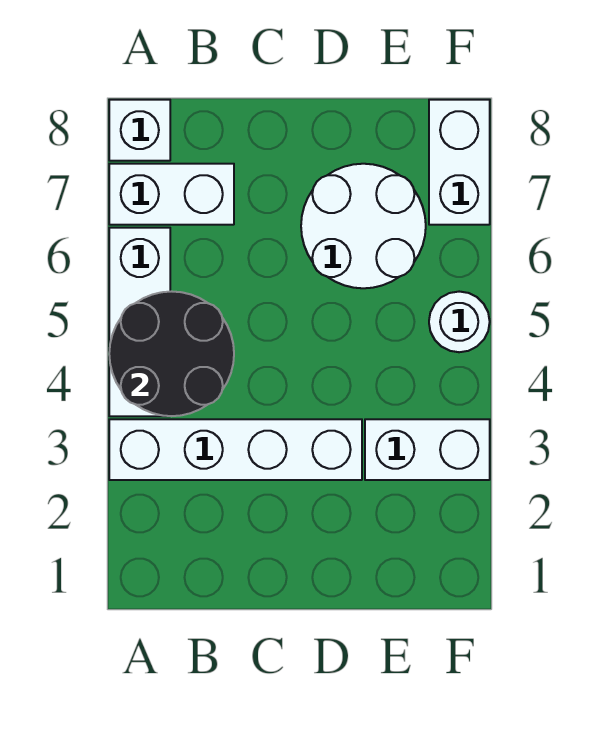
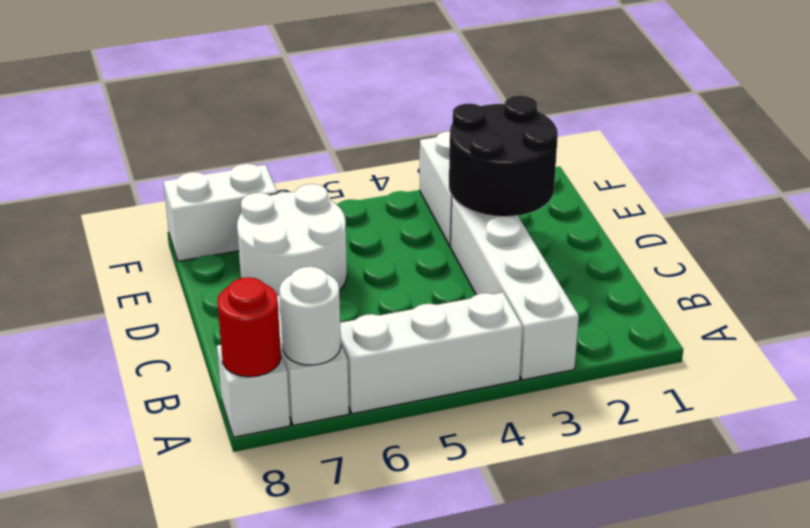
black 2x2 round brick [109,291,234,416] -> black 2x2 round brick moved to [449,96,558,217]
none -> red 1x1 round brick [217,277,281,377]
white 1x1 round brick [429,292,490,352] -> white 1x1 round brick moved to [279,267,341,365]

